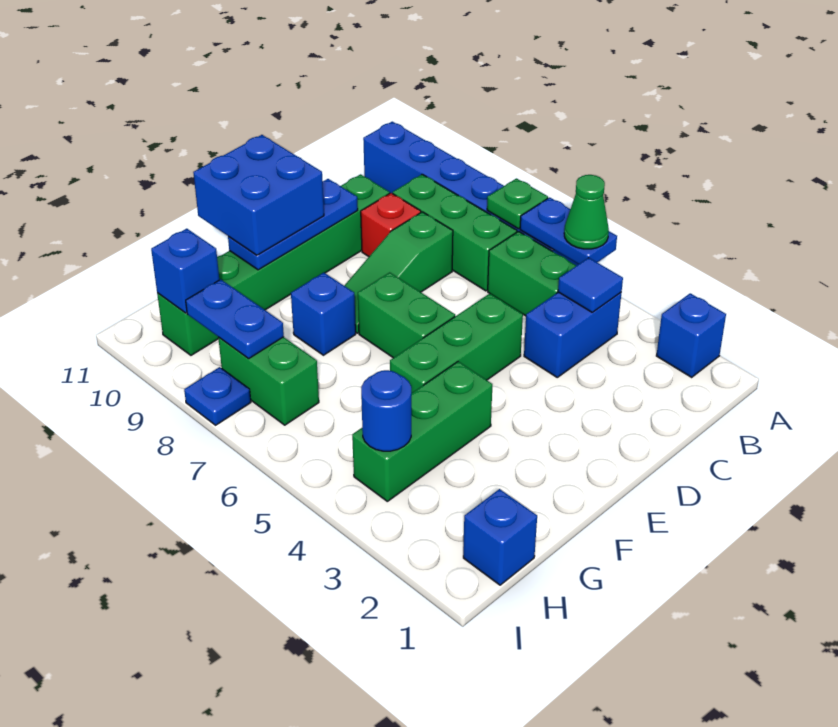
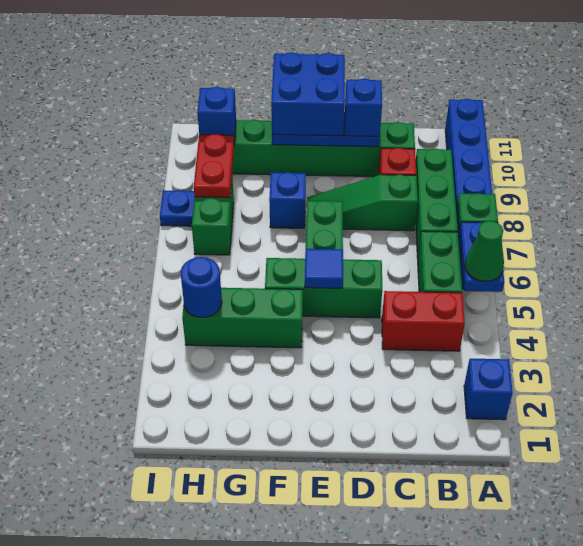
blue 1x2 brick [524,292,621,377] -> red 1x2 brick [382,291,465,351]
blue 1x1 tile [558,258,623,312] -> blue 1x1 tile moved to [305,249,343,288]
blue 1x1 brick [463,489,537,585] -> blue 1x1 brick moved to [345,79,382,136]
blue 1x2 plate [186,279,284,358] -> red 1x2 plate [194,134,234,198]

